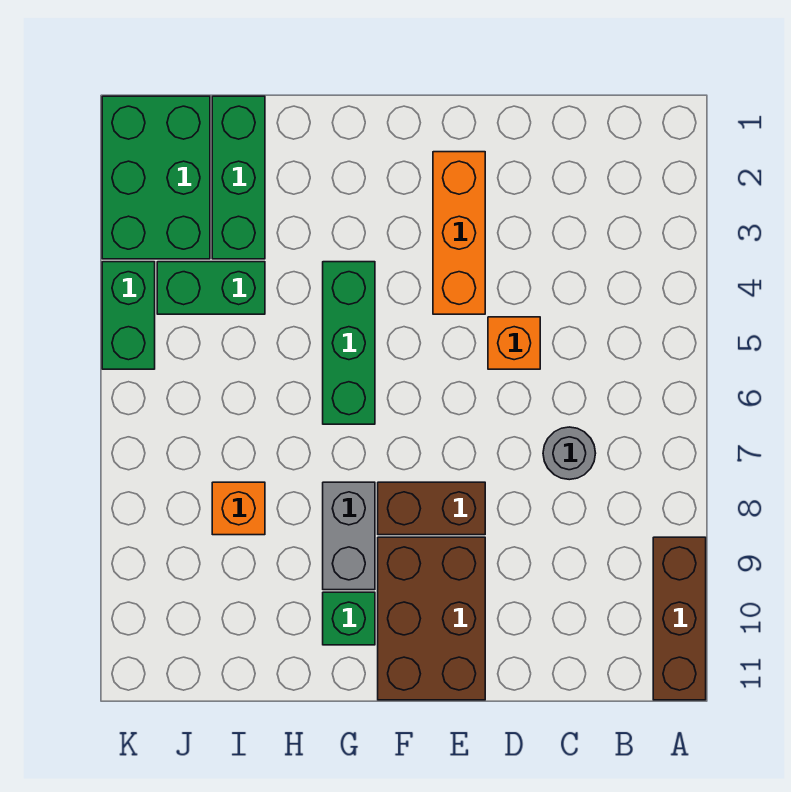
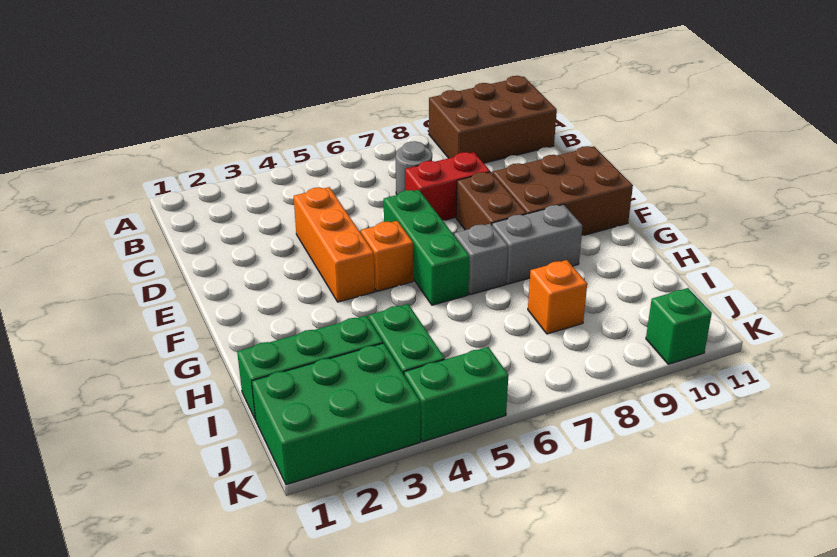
brown 1x3 brick [653,537,706,700] -> brown 2x3 brick [429,76,557,163]
orange 1x1 brick [488,317,540,369] -> orange 1x1 brick moved to [361,221,413,291]
none -> red 1x2 brick [405,152,490,220]
orange 1x3 brick [433,152,485,314] -> orange 1x3 brick turned to [294,187,375,302]
green 1x3 brick [323,262,375,424] -> green 1x3 brick turned to [384,190,470,305]
none -> grey 1x1 brick [454,224,508,295]
green 1x1 brick [323,592,375,645] -> green 1x1 brick moved to [646,288,712,364]

